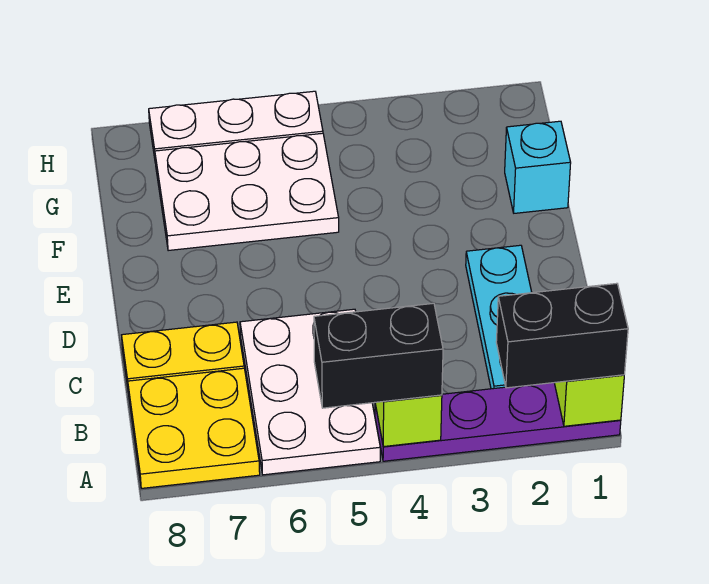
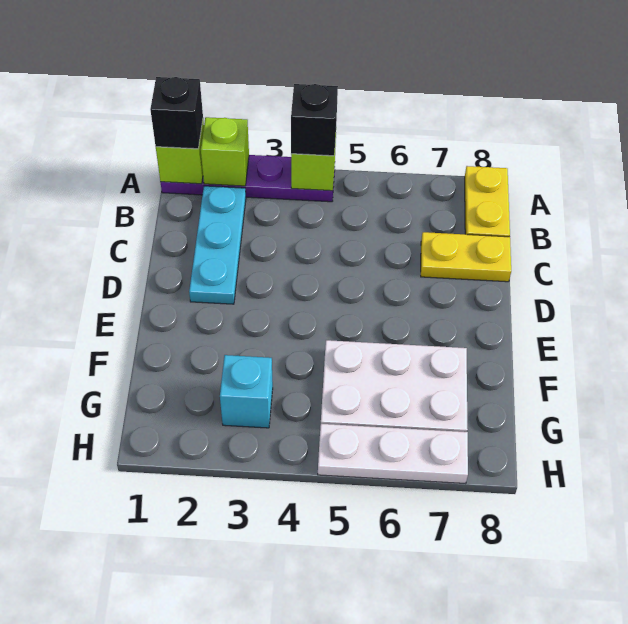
black 1x2 brick [496,283,628,388] -> black 1x1 brick [150,77,203,149]
none -> lime 1x1 brick [201,117,249,186]
black 1x2 brick [314,303,443,408] -> black 1x1 brick [291,84,338,156]
white 2x3 plate [240,309,380,475] -> none
yellow 2x2 plate [128,368,260,488] -> yellow 1x2 plate [465,166,510,237]
cyan 1x1 brick [505,121,571,213] -> cyan 1x1 brick moved to [220,355,273,428]

